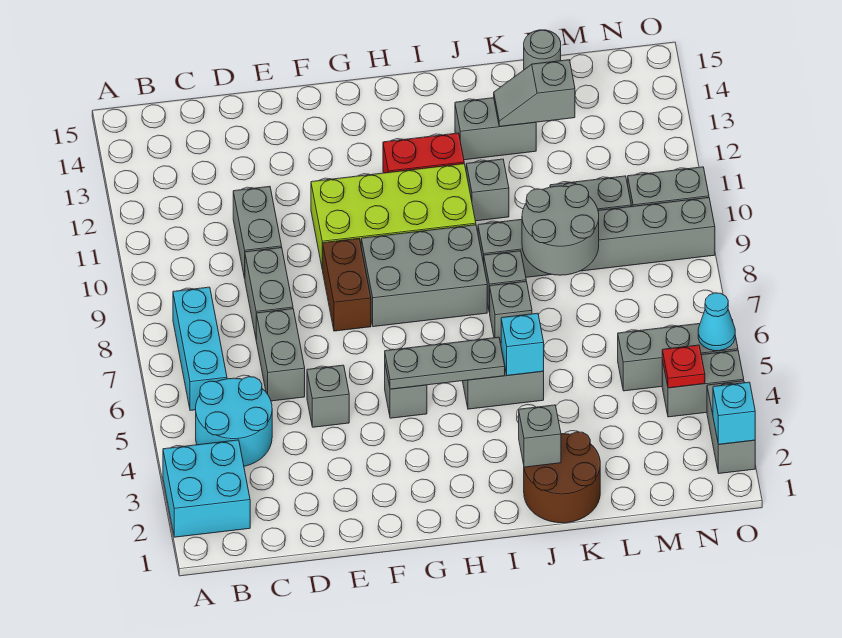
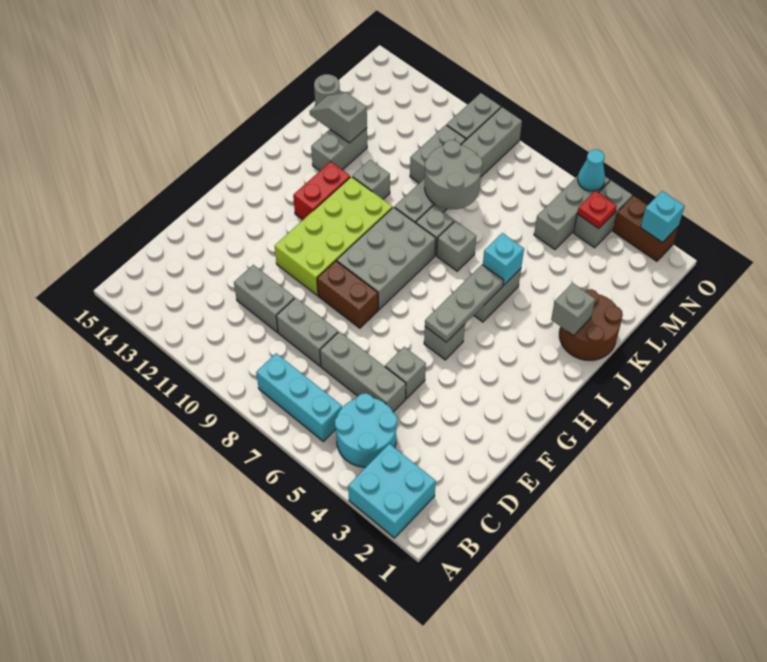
grey 1x2 brick [256,309,305,401] -> grey 1x3 brick [320,332,406,412]
grey 1x2 slope [494,60,575,126] -> grey 1x2 slope turned to [310,92,367,143]
grey 1x2 brick [707,381,755,473] -> brown 1x2 brick [613,196,678,261]

